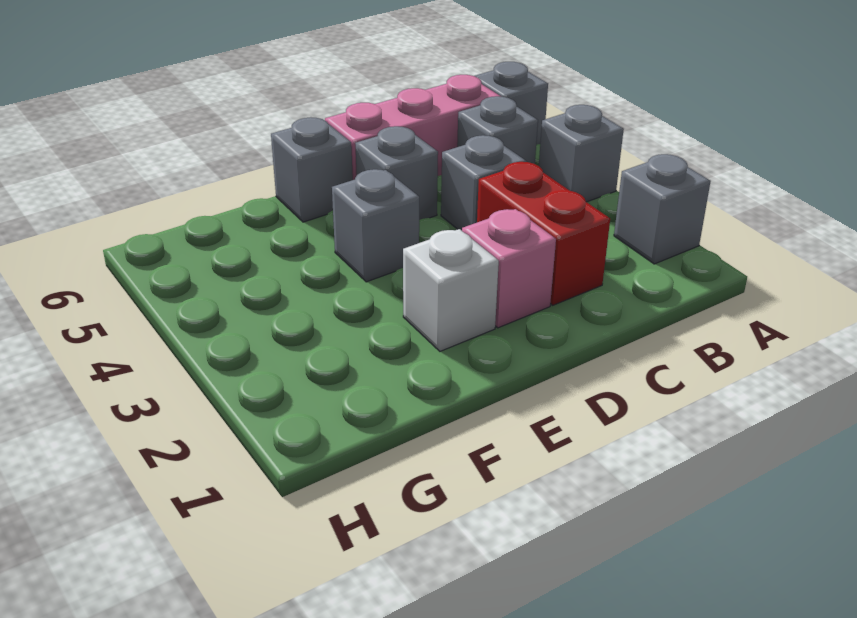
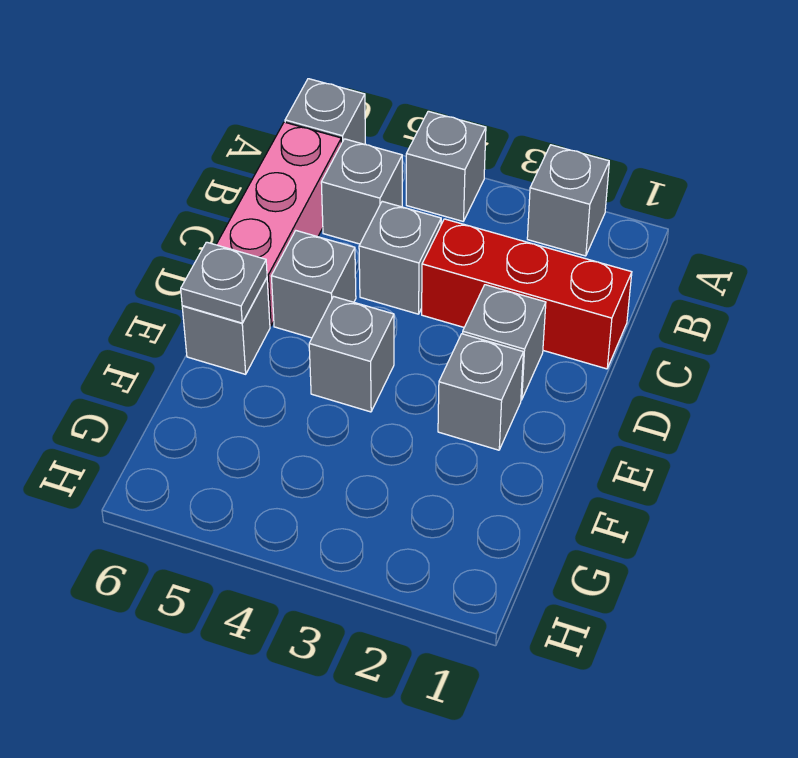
red 1x2 brick [477,162,610,305] -> red 1x3 brick [422,219,632,369]
pink 1x1 brick [462,209,556,328] -> grey 1x1 brick [463,285,546,400]
white 1x1 brick [403,229,499,351] -> grey 1x1 brick [438,334,523,450]
none -> grey 1x1 plate [181,242,267,323]

